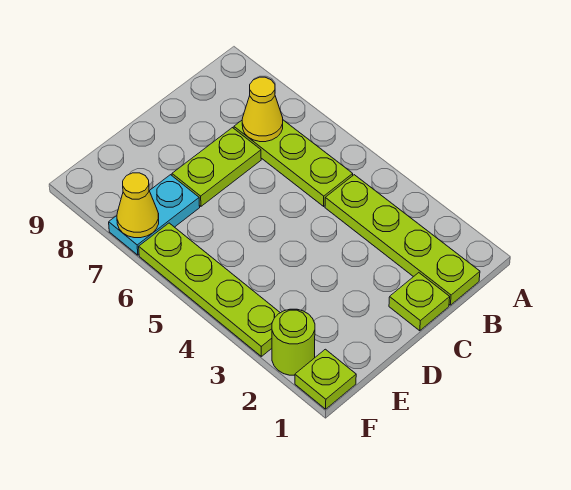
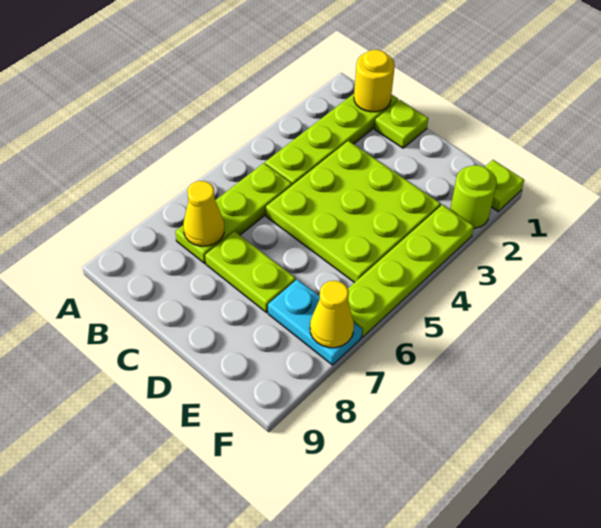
none -> yellow 1x1 round brick [354,50,395,112]
none -> lime 3x3 plate [266,141,441,283]

